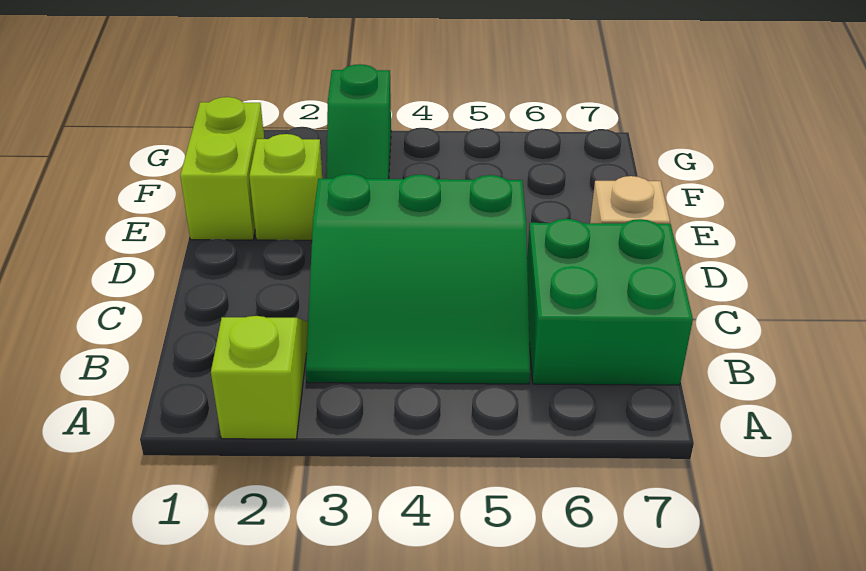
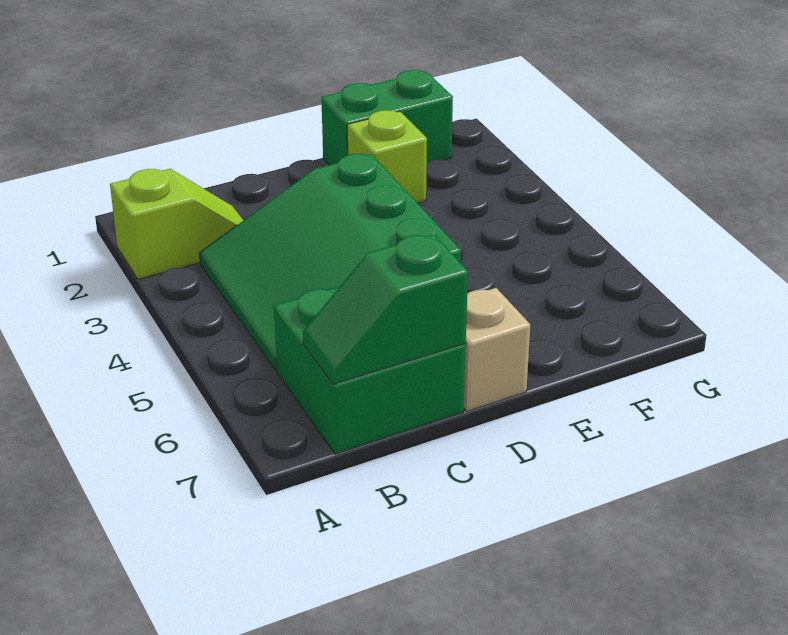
lime 1x2 brick [180,97,264,240] -> green 1x2 brick [321,70,453,165]
green 1x2 slope [327,64,391,179] -> green 1x2 slope moved to [303,234,468,385]

